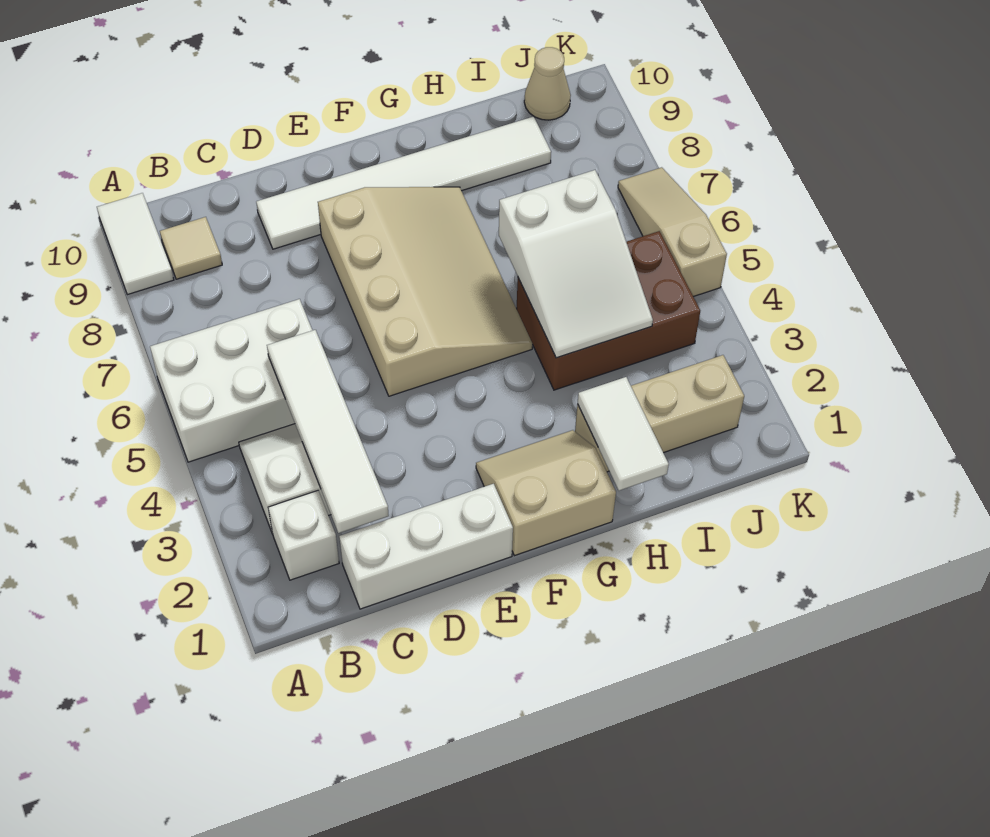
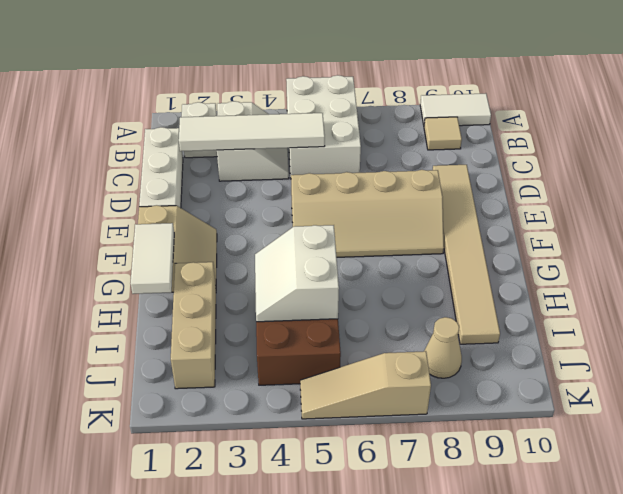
white 1x6 tile [256,116,551,249] -> tan 1x6 tile [433,165,500,344]
tan 3x4 slope [318,187,532,396] -> tan 2x4 slope [291,170,444,257]
white 1x2 tile [578,377,669,491] -> white 1x2 tile turned to [130,223,174,294]
white 2x3 slope [499,170,653,358] -> white 2x2 slope [255,225,339,322]
tan 1x1 cone [524,47,571,120] -> tan 1x1 cone moved to [424,317,462,378]
tan 1x3 slope [618,167,727,297] -> tan 1x3 slope turned to [300,351,431,419]

